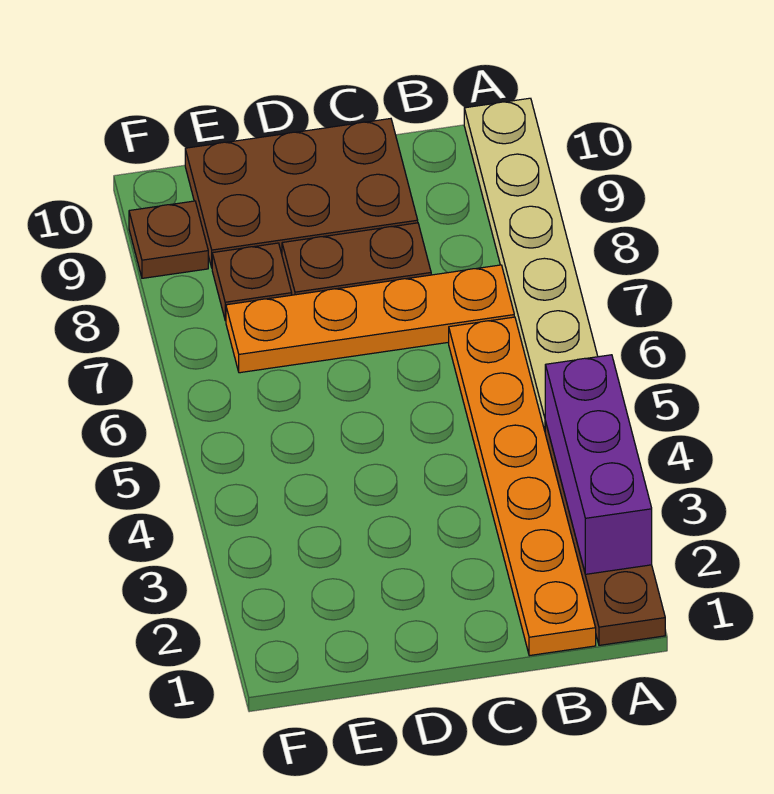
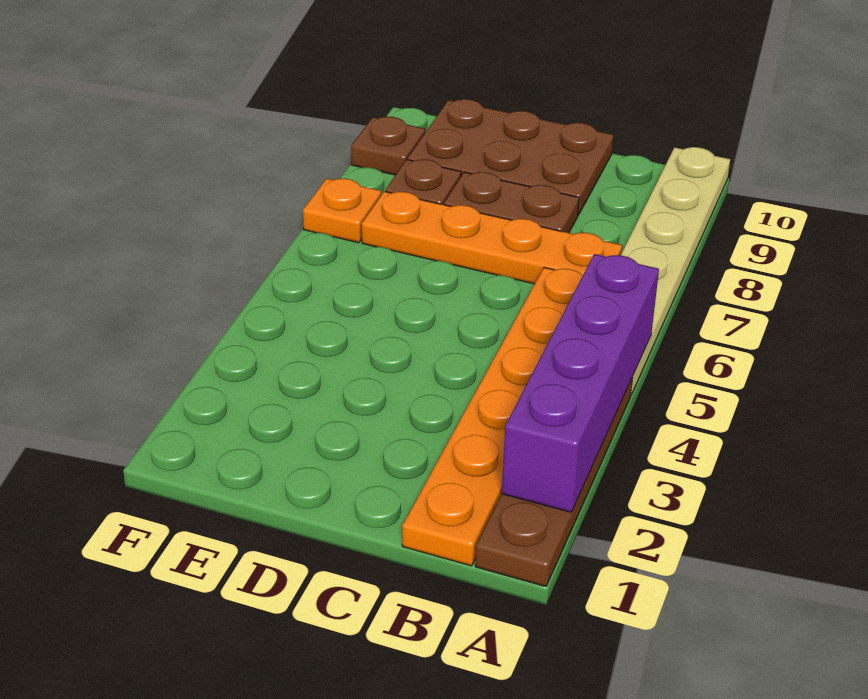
purple 1x3 brick [545,355,652,574] -> purple 1x4 brick [502,254,659,512]
none -> orange 1x1 plate [303,179,381,243]

